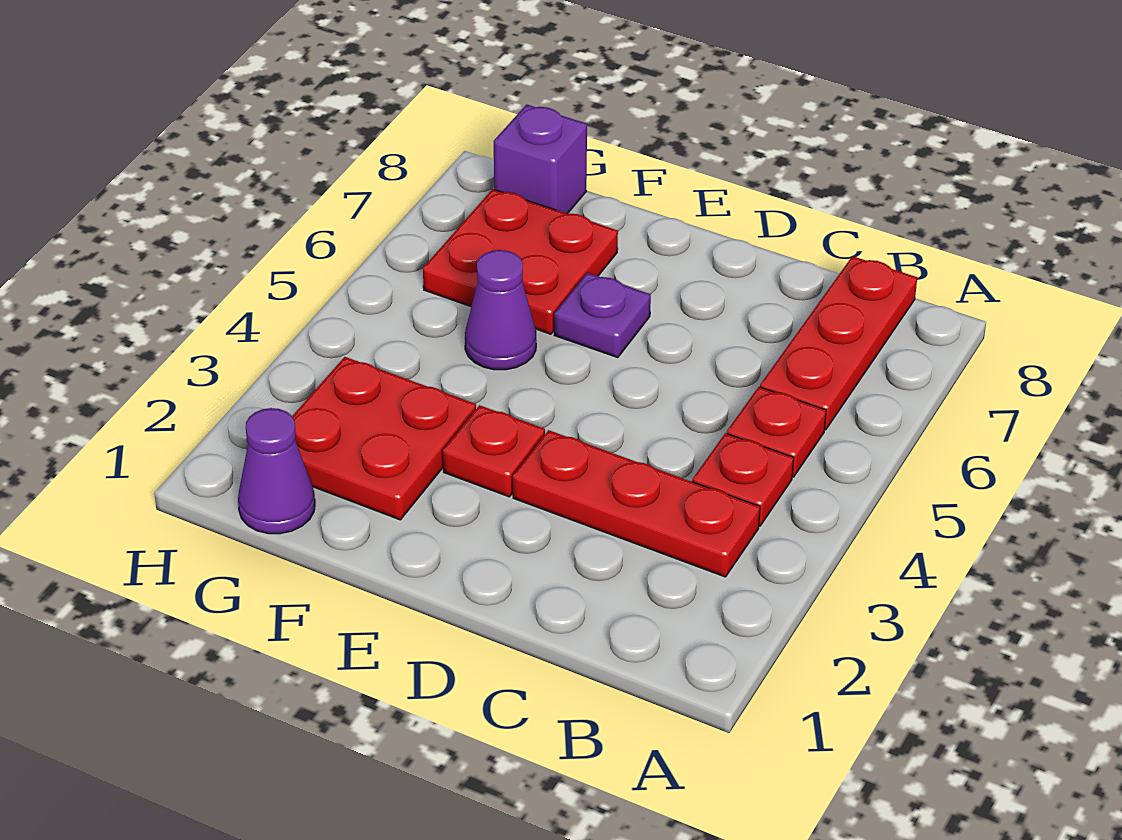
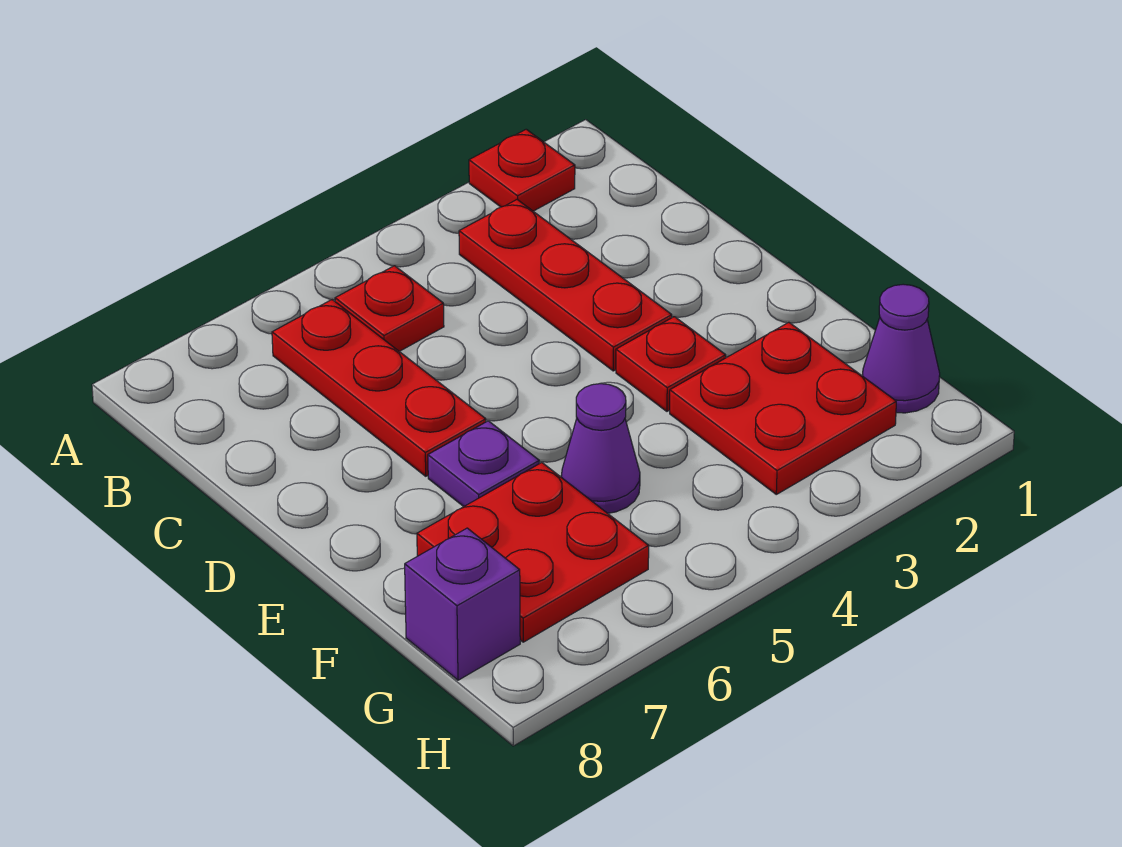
red 1x1 plate [692,433,794,526] -> red 1x1 plate moved to [469,129,575,211]
red 1x3 plate [760,256,917,430] -> red 1x3 plate turned to [272,300,486,476]

